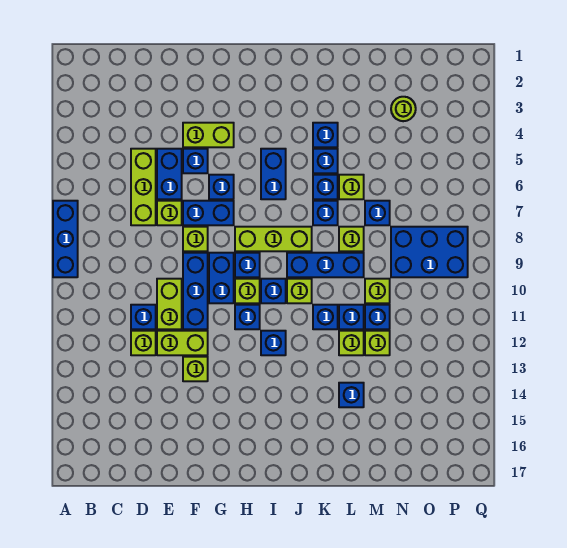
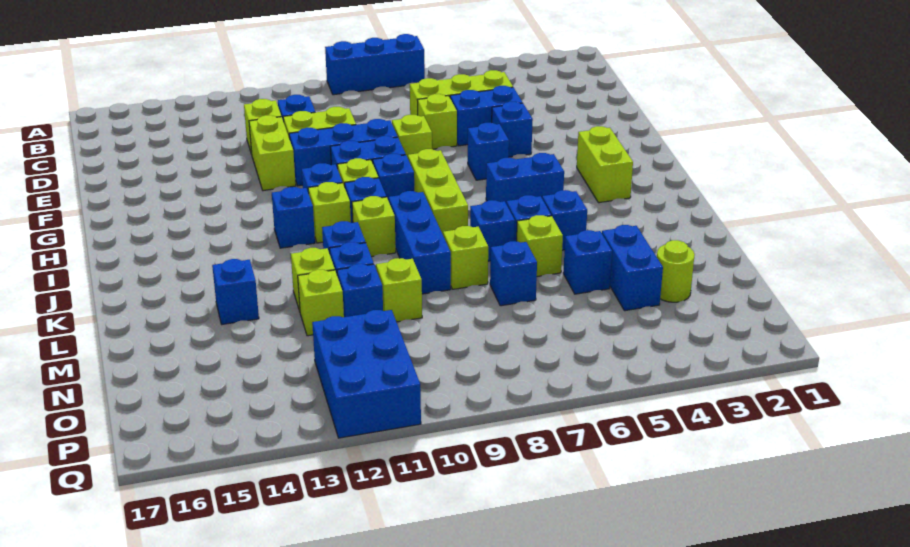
lime 1x2 brick [183,123,234,147] -> lime 1x2 brick moved to [577,126,633,203]
blue 1x2 brick [183,201,234,225] -> blue 1x2 brick moved to [602,225,663,311]
lime 1x1 brick [183,357,208,381] -> lime 1x1 brick moved to [308,182,351,243]
blue 1x1 brick [313,123,338,147] -> blue 1x1 brick moved to [563,230,612,294]
blue 2x3 brick [391,227,468,277] -> blue 2x3 brick moved to [312,310,421,438]

